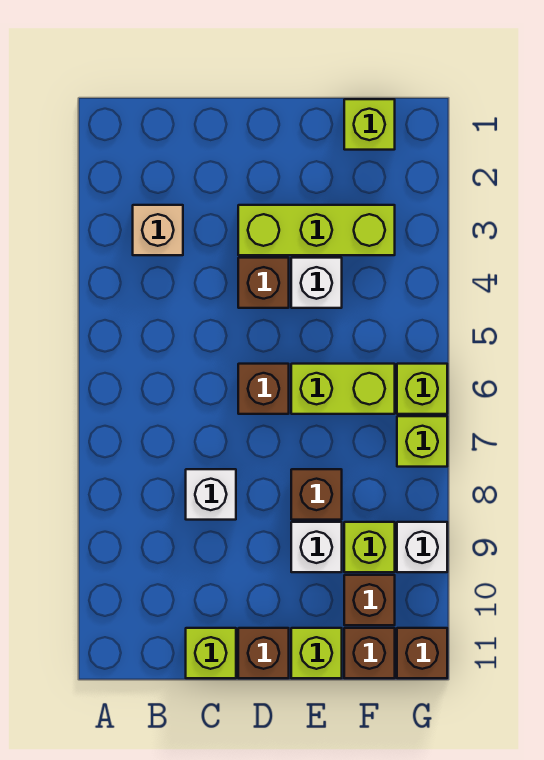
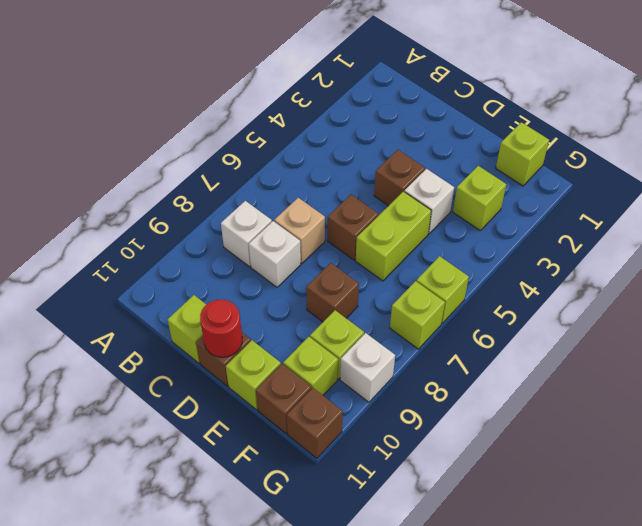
tan 1x1 brick [133,205,183,255] -> tan 1x1 brick moved to [274,198,325,263]
lime 1x3 brick [238,205,395,255] -> lime 1x1 brick [453,166,506,230]
none -> red 1x1 round brick [200,300,242,357]
lime 1x2 brick [291,364,395,414] -> lime 1x2 brick turned to [356,191,431,281]
white 1x1 brick [291,522,342,572] -> white 1x1 brick moved to [221,201,272,267]
brown 1x1 brick [344,575,395,625] -> lime 1x1 brick [283,337,338,395]

